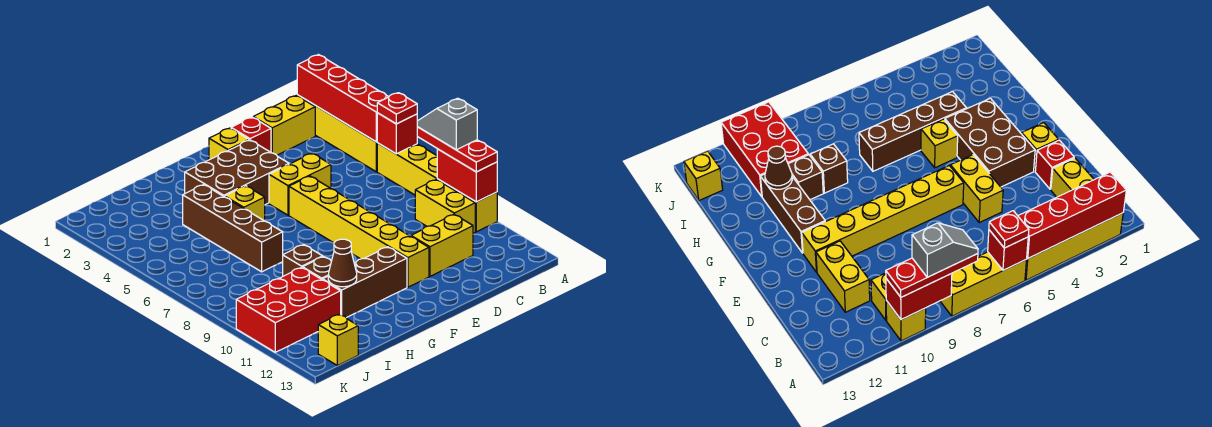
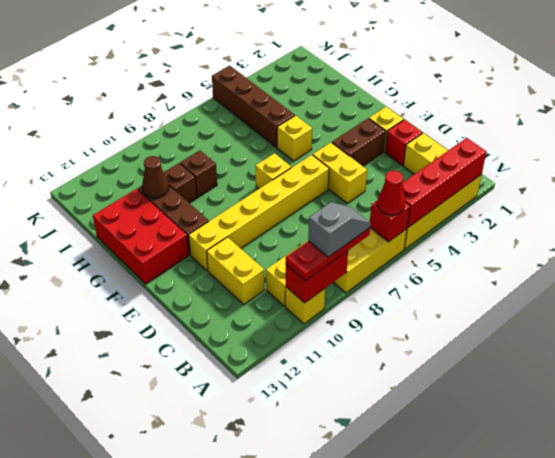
red 1x1 plate [377,93,417,124] -> red 1x1 cone [377,171,405,215]
brown 2x3 brick [185,140,289,205] -> brown 1x2 brick [332,118,386,166]
brown 1x4 brick [183,185,283,272] -> brown 1x4 brick turned to [212,66,295,147]
red 2x3 brick [236,267,341,352] -> red 2x3 brick moved to [93,189,189,284]
yellow 1x1 brick [318,314,358,365] -> yellow 1x1 brick moved to [255,153,291,189]

